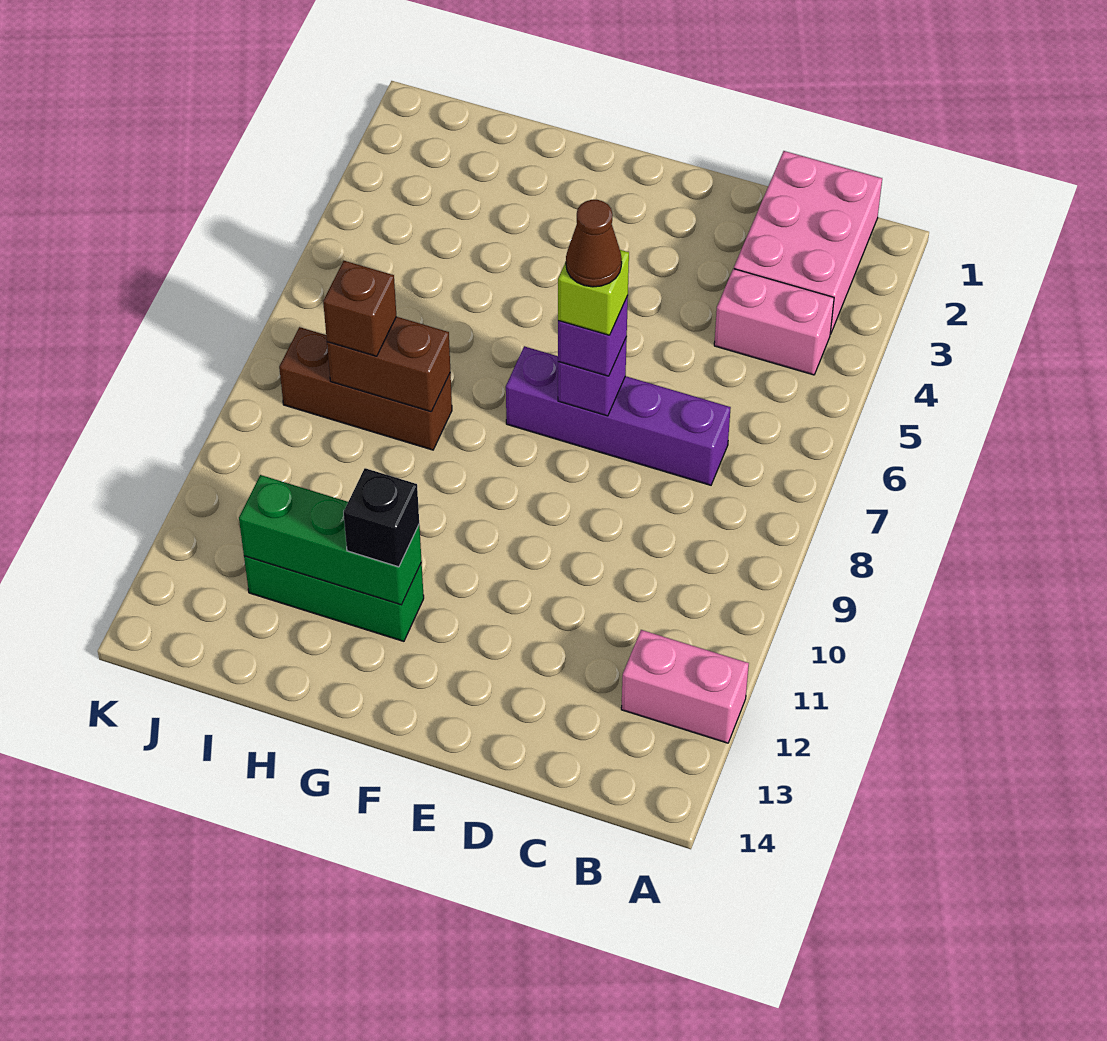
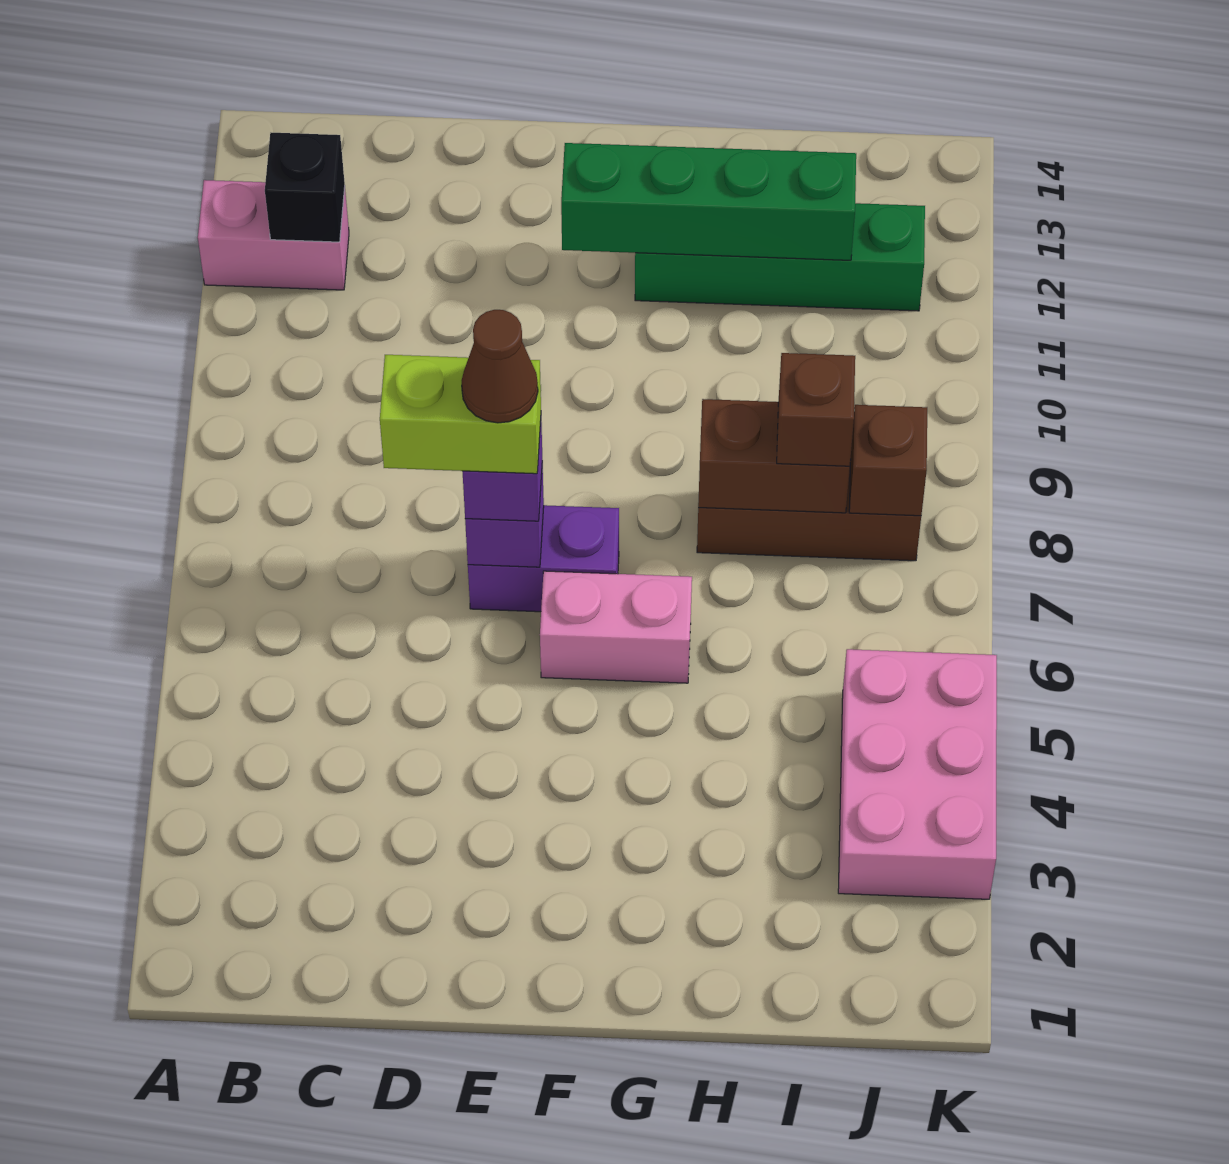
pink 2x3 brick [734,151,882,334] -> pink 2x3 brick moved to [838,649,997,899]
pink 1x2 brick [714,269,834,375] -> pink 1x2 brick moved to [540,571,692,683]
purple 1x4 brick [506,346,731,485] -> purple 1x2 brick [468,505,619,612]
lime 1x1 brick [558,250,629,335] -> lime 1x2 brick [380,355,541,474]
green 1x3 brick [244,556,424,641] -> green 1x4 brick [635,203,925,311]
green 1x3 brick [239,475,422,605] -> green 1x4 brick [561,143,856,260]
black 1x1 brick [344,468,419,567] -> black 1x1 brick moved to [265,133,345,242]
none -> brown 1x1 brick [849,405,927,516]

